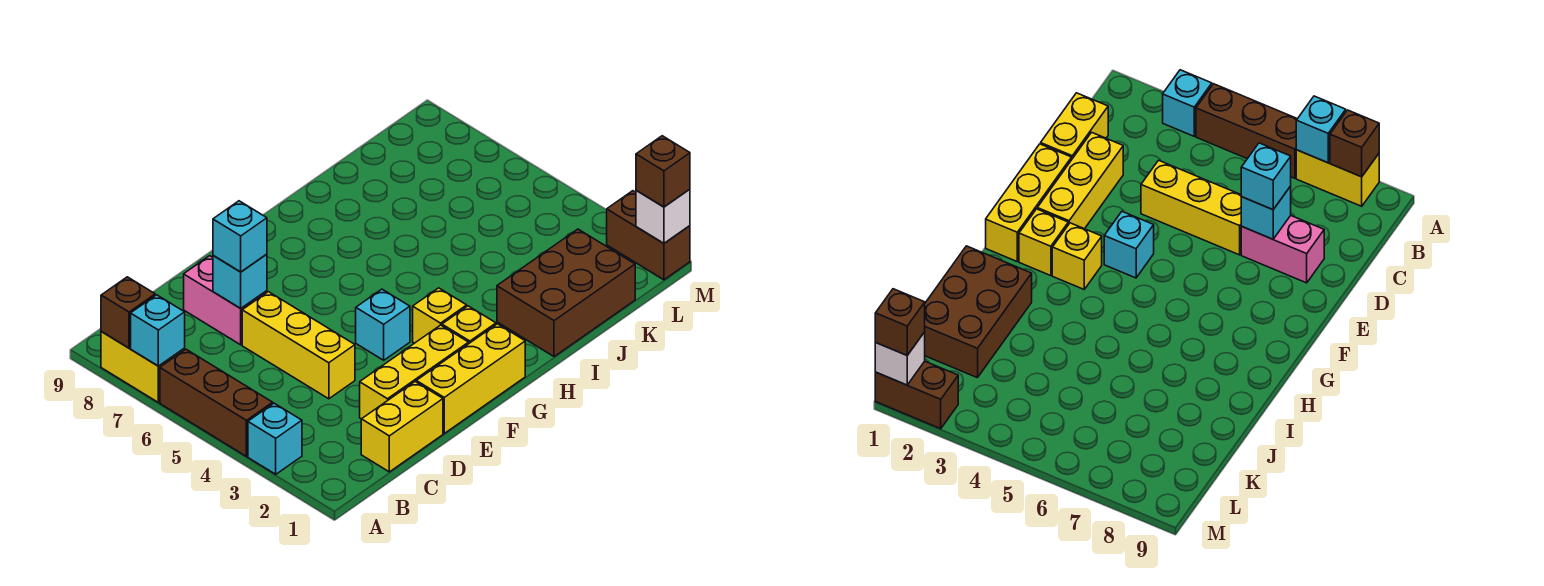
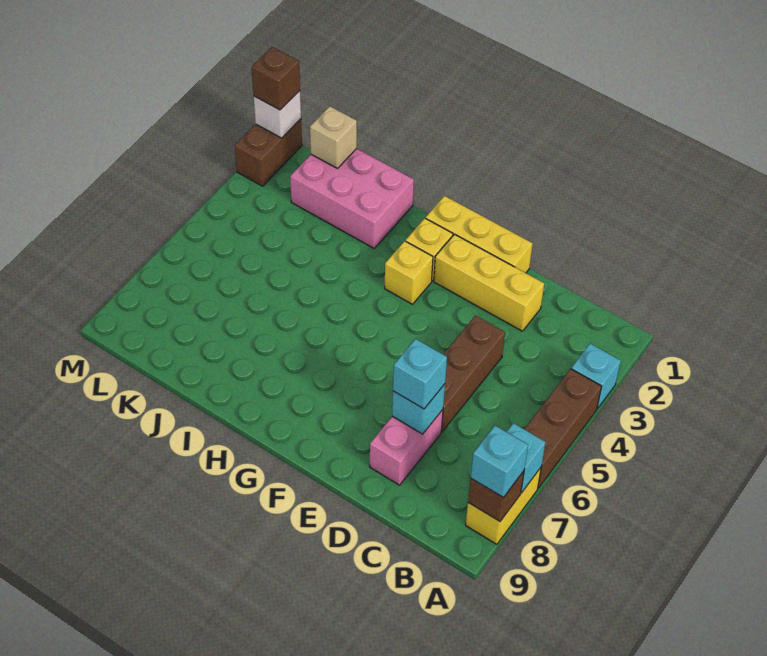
yellow 1x2 brick [361,382,443,472] -> none
yellow 1x3 brick [242,292,355,399] -> brown 1x3 brick [442,316,505,432]
cyan 1x1 brick [356,289,410,360] -> cyan 1x1 brick moved to [471,426,528,498]
brown 2x3 brick [497,229,635,357] -> pink 2x3 brick [290,149,414,248]
none -> tan 1x1 brick [310,106,357,168]

